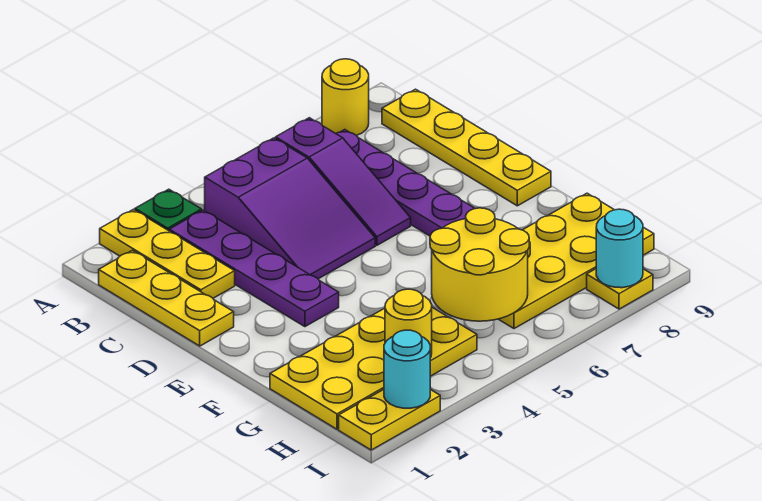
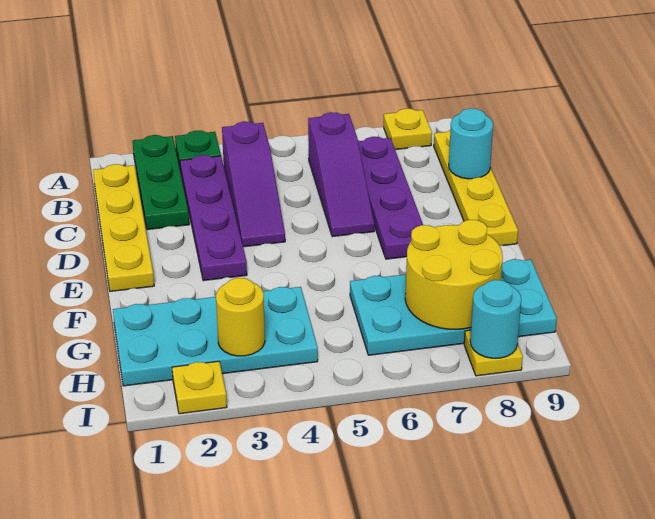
yellow 1x3 plate [100,209,235,298] -> green 1x3 plate [132,135,189,230]
yellow 1x1 round brick [322,59,369,136] -> yellow 1x1 plate [384,109,432,150]
yellow 1x3 plate [99,250,234,346] -> yellow 1x4 plate [93,164,154,291]
purple 2x3 slope [205,138,375,279] -> purple 1x3 slope [222,121,285,247]
yellow 2x4 plate [270,307,477,429] -> cyan 2x4 plate [113,287,318,386]
yellow 2x2 round brick [430,208,529,321] -> yellow 2x2 round brick moved to [405,220,503,330]
yellow 2x4 plate [499,193,654,329] -> cyan 2x4 plate [350,259,557,355]
yellow 1x2 plate [339,389,440,450] -> yellow 1x1 plate [172,361,227,414]
cyan 1x1 round brick [384,330,430,408] -> cyan 1x1 round brick moved to [449,108,493,179]

